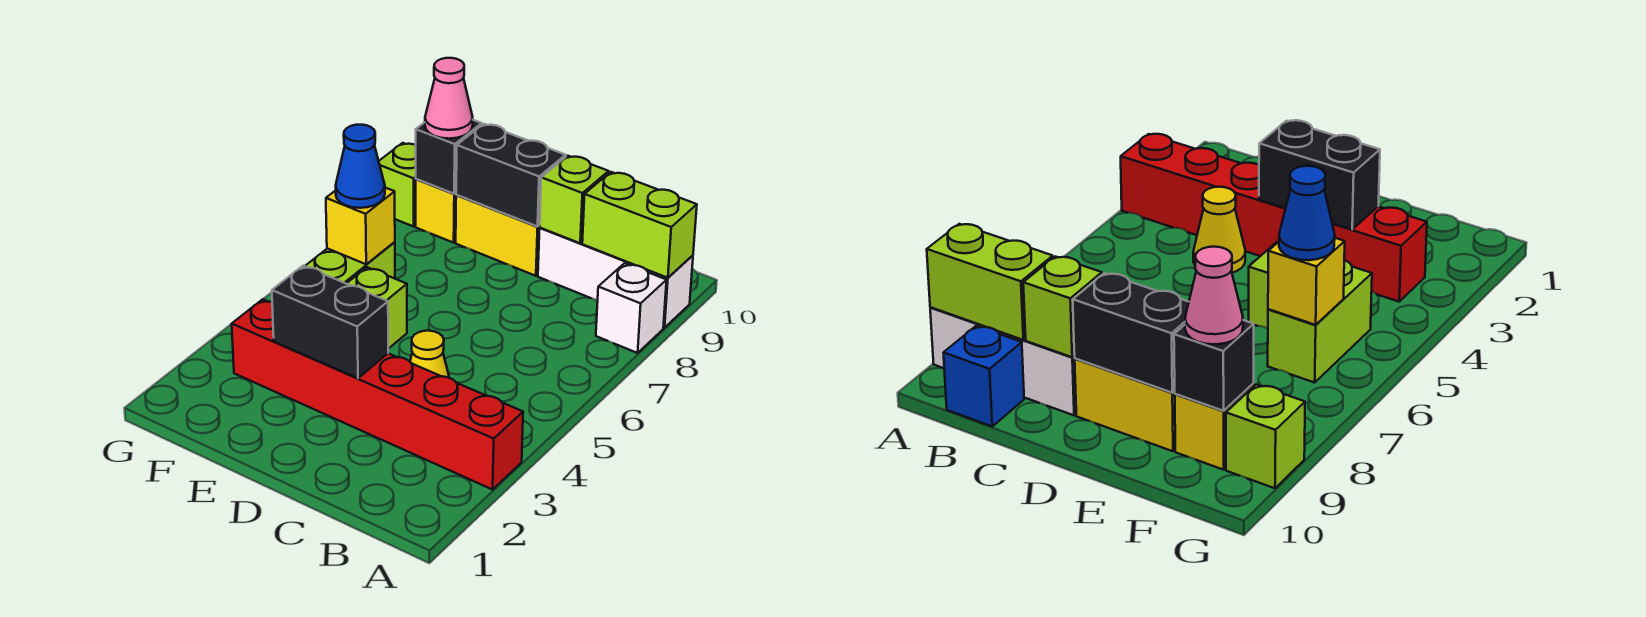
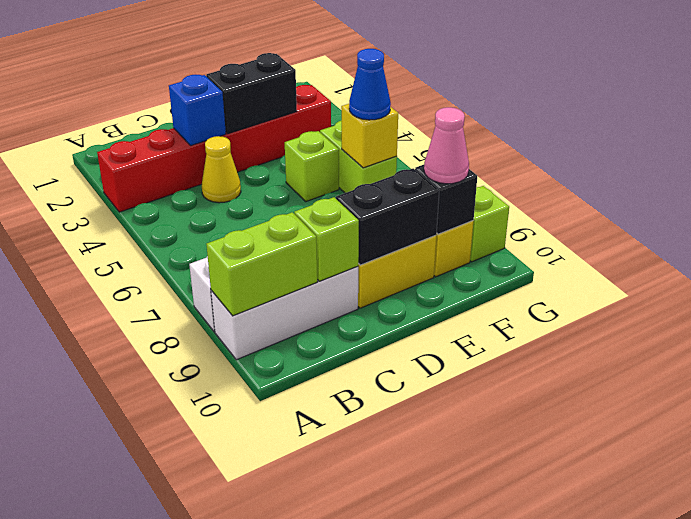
blue 1x1 brick [944,326,1024,426] -> blue 1x1 brick moved to [169,75,226,146]

